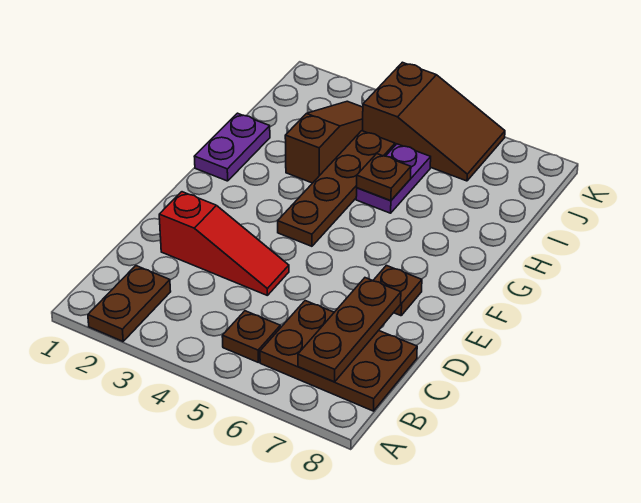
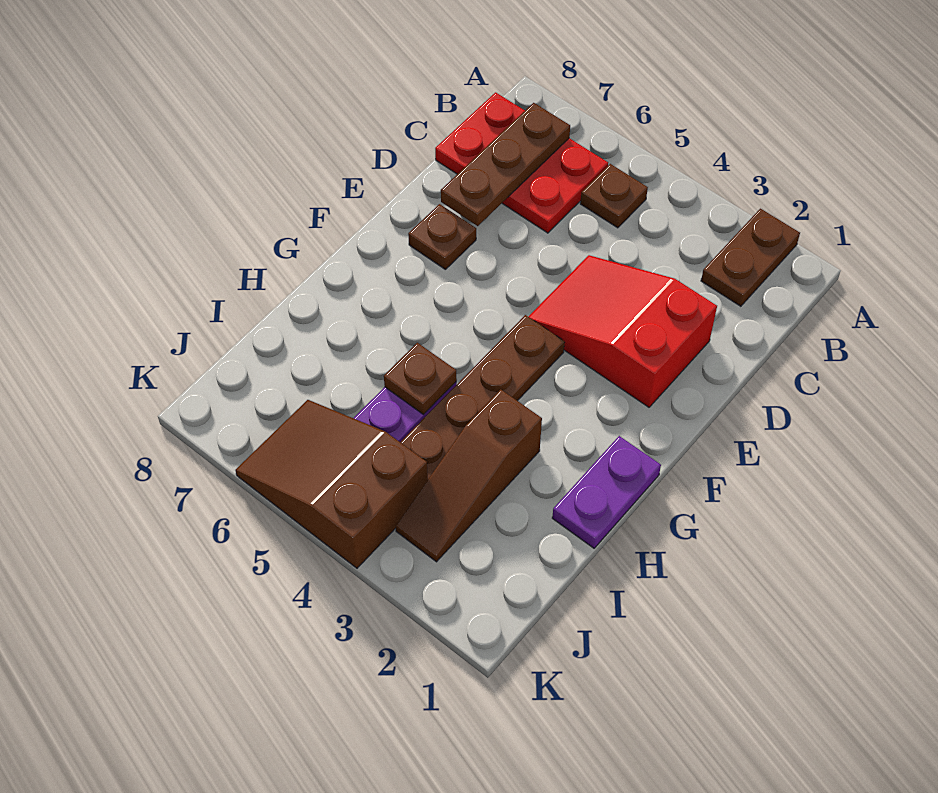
brown 2x3 plate [260,301,417,411] -> red 2x3 plate [435,92,608,233]
red 1x3 slope [159,192,289,295] -> red 2x3 slope [528,255,717,407]

